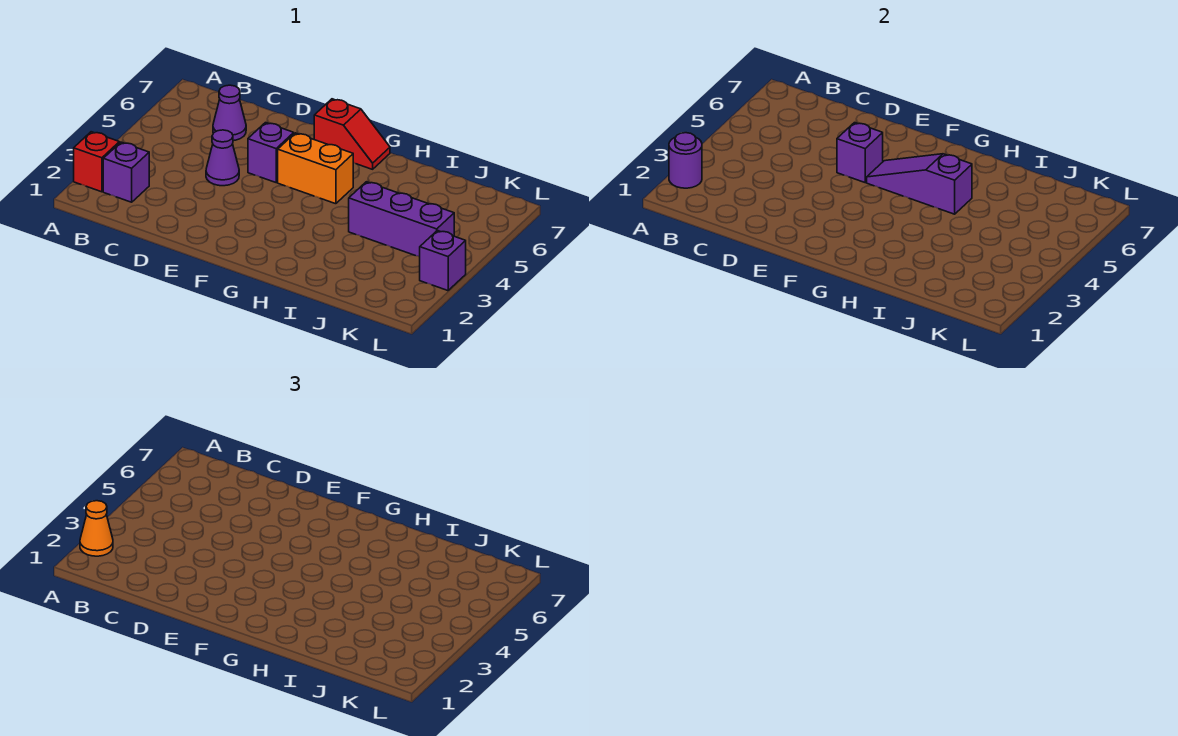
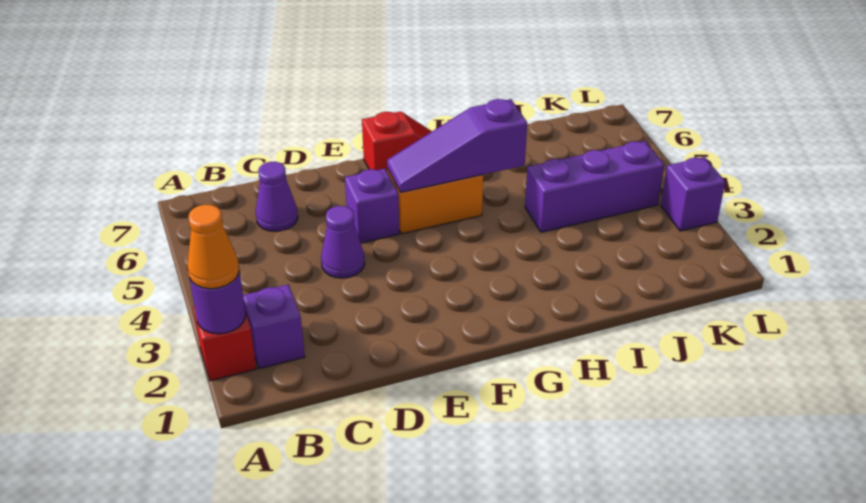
purple 1x1 brick [837,123,883,182] -> none

